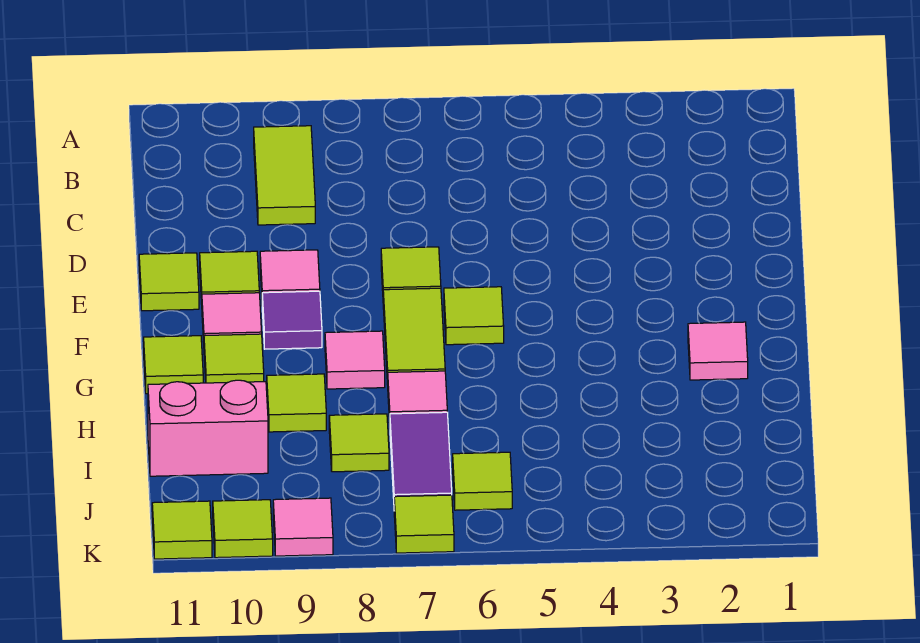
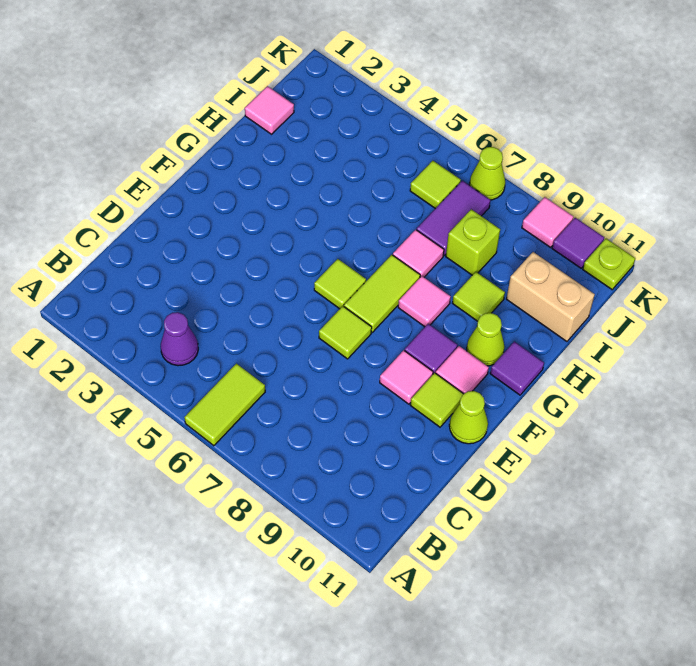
none -> purple 1x1 cone [161,312,198,366]
lime 1x2 tile [254,126,315,225] -> lime 1x2 tile moved to [184,364,265,446]
lime 1x1 tile [139,253,199,311] -> lime 1x1 cone [449,391,488,444]
pink 1x1 tile [688,322,748,380] -> pink 1x1 tile moved to [245,86,294,134]
lime 1x1 tile [204,334,264,383] -> lime 1x1 cone [467,313,504,366]
lime 1x1 tile [144,336,203,394] -> purple 1x1 tile [490,342,544,395]
lime 1x1 tile [329,414,389,472] -> lime 1x1 brick [446,209,500,275]
pink 1x2 brick [148,380,268,476] -> tan 1x2 brick [507,252,595,341]
lime 1x1 tile [394,495,454,553] -> lime 1x1 cone [469,147,505,200]
lime 1x1 tile [213,500,273,558] -> purple 1x1 tile [552,218,604,268]
lime 1x1 tile [152,501,212,559] -> lime 1x1 plate [583,239,635,290]

